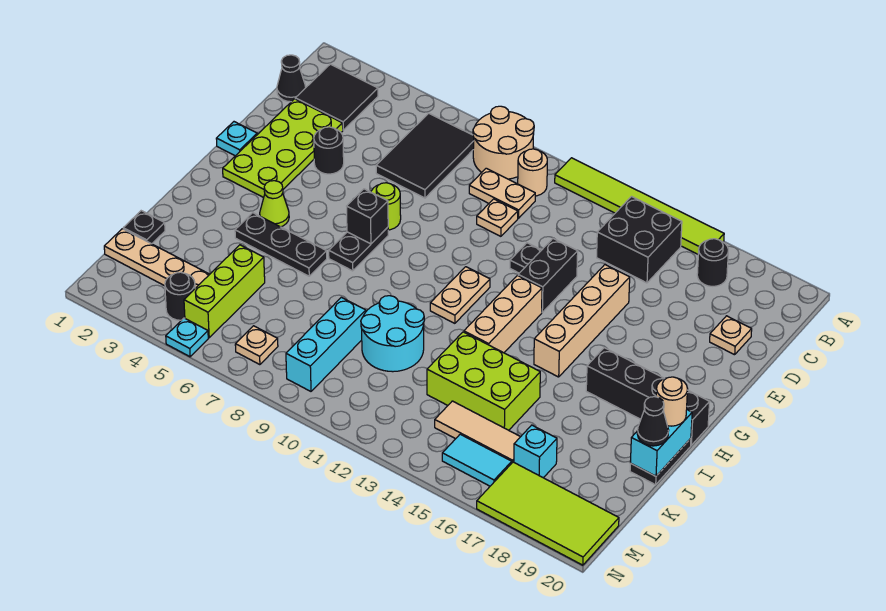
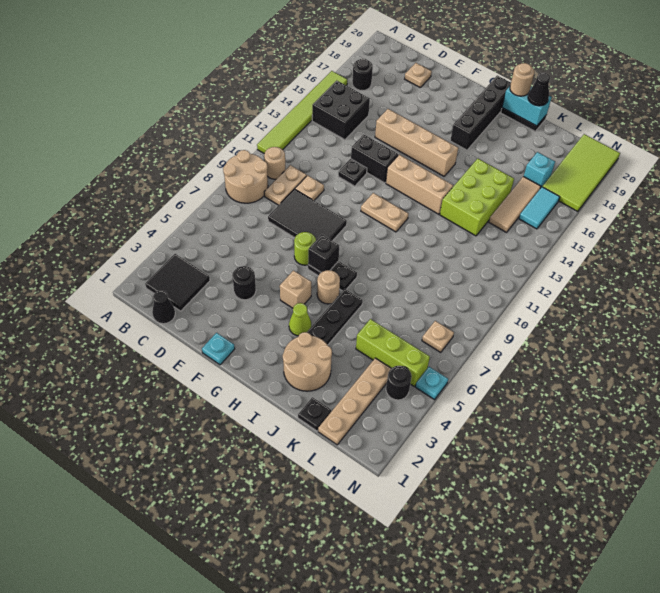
black 2x3 tile [376,113,474,198] -> black 2x3 tile moved to [268,189,347,241]
lime 2x4 plate [223,99,343,198] -> none
none -> tan 1x1 brick [280,271,311,308]
none -> tan 1x1 round brick [317,270,340,304]
none -> tan 2x2 round brick [283,332,332,391]
cyan 2x2 round brick [361,296,424,372] -> none
cyan 1x3 brick [286,297,366,391] -> none

